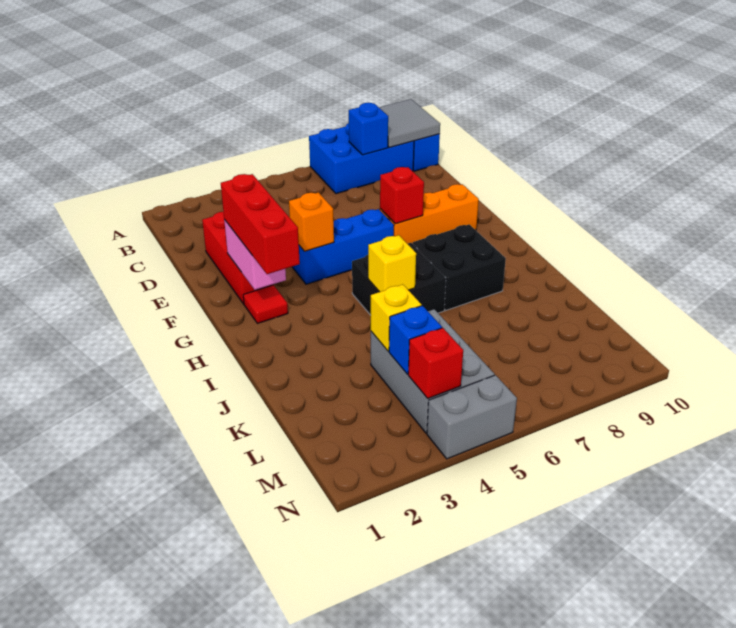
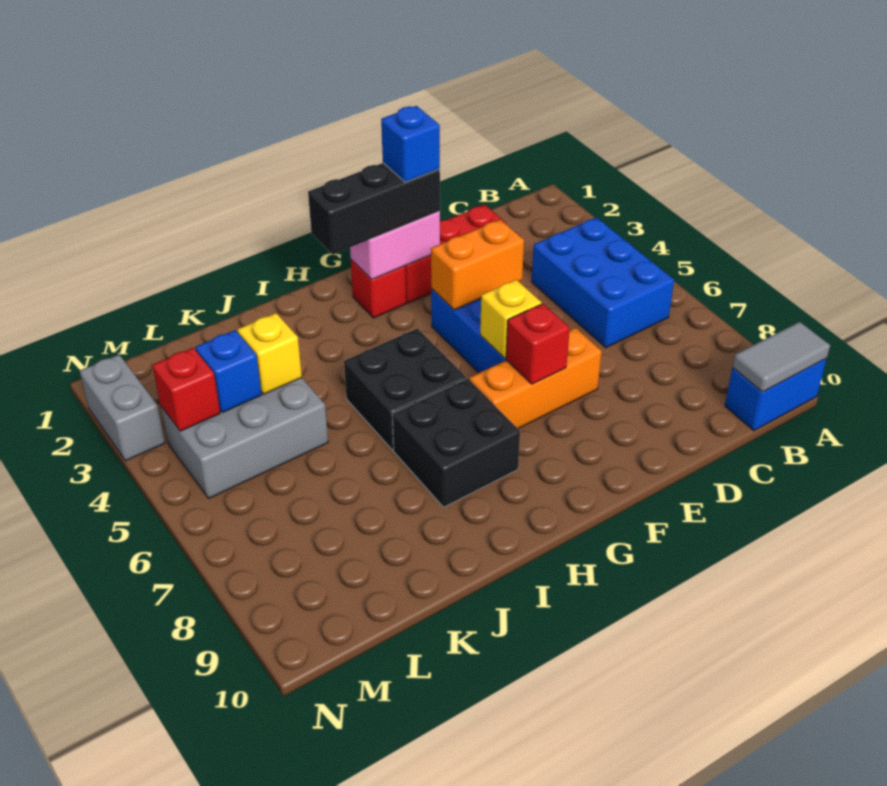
blue 2x3 brick [309,123,414,194] -> blue 2x3 brick moved to [532,217,674,348]
grey 2x2 tile [379,99,440,148] -> grey 1x2 tile [733,322,830,392]
blue 1x1 brick [349,103,388,155] -> blue 1x1 brick moved to [381,106,440,182]
red 1x3 brick [221,174,300,274] -> black 1x3 brick [308,163,440,255]
orange 1x1 brick [289,192,334,251] -> orange 1x2 brick [431,220,524,310]
orange 1x3 brick [380,184,479,244] -> orange 1x3 brick turned to [469,328,602,428]
red 1x1 tile [243,285,288,323] -> red 1x1 brick [351,260,406,318]
yellow 1x1 brick [368,235,416,292] -> yellow 1x1 brick moved to [480,280,542,359]
grey 1x2 brick [427,375,517,459] -> grey 1x2 brick moved to [80,355,165,461]

